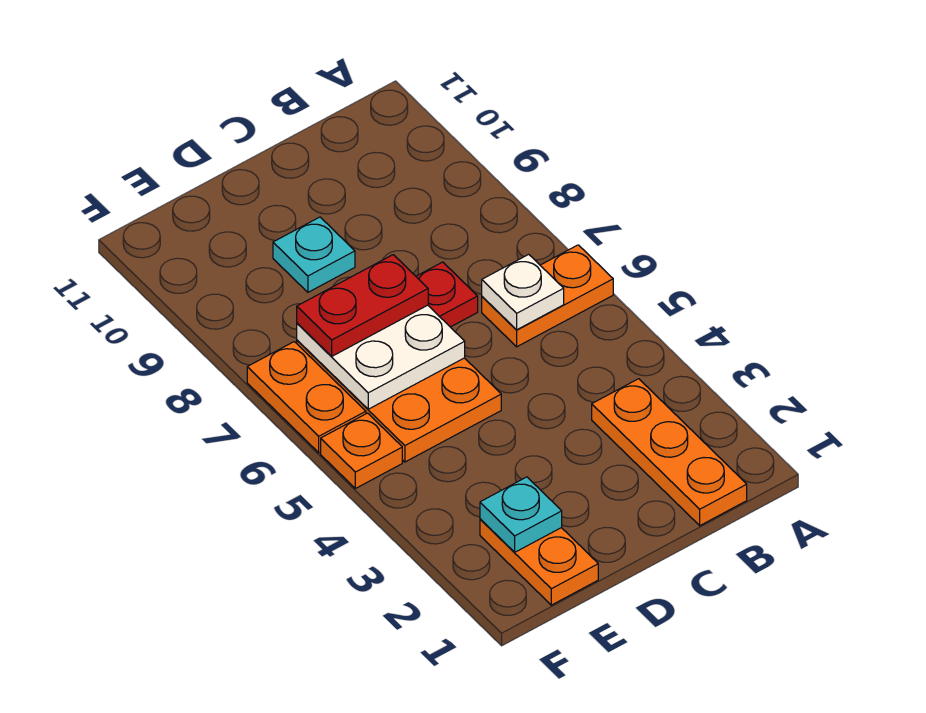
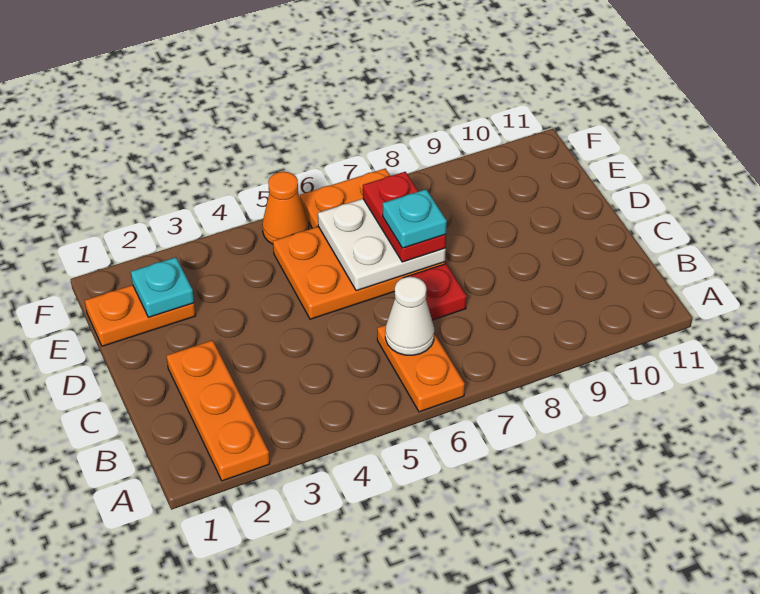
orange 1x3 plate [592,379,747,526] -> orange 1x3 plate turned to [167,340,270,481]
white 1x1 plate [482,254,564,330] -> white 1x1 cone [385,277,434,355]
cyan 1x1 plate [273,217,355,292] -> cyan 1x1 plate moved to [383,189,447,248]
orange 1x1 plate [321,413,402,488] -> orange 1x1 cone [262,172,309,244]

